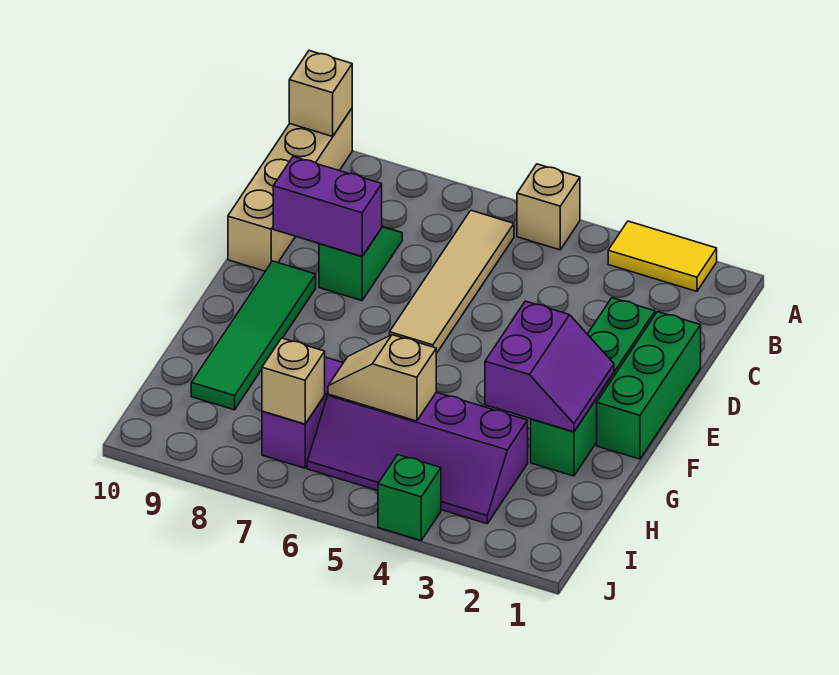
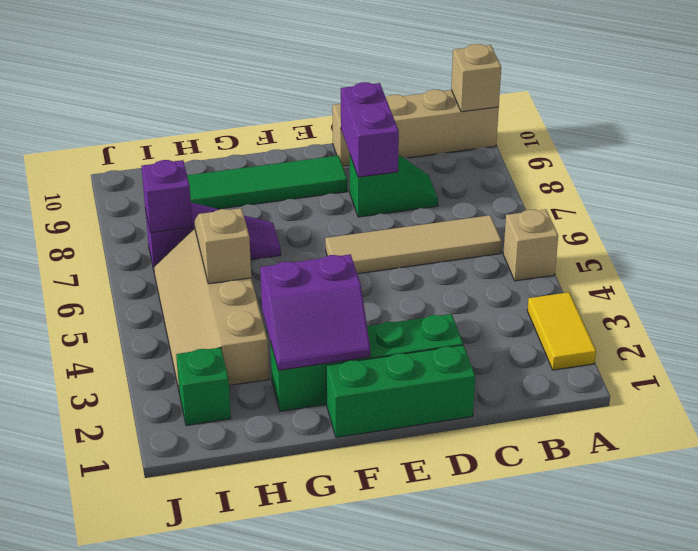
purple 2x4 slope [307,392,528,524] -> tan 2x4 slope [154,229,269,390]
tan 1x1 brick [262,338,325,424] -> purple 1x1 brick [141,160,192,233]
green 1x1 brick [378,455,441,540] -> green 1x1 brick moved to [176,347,231,426]

